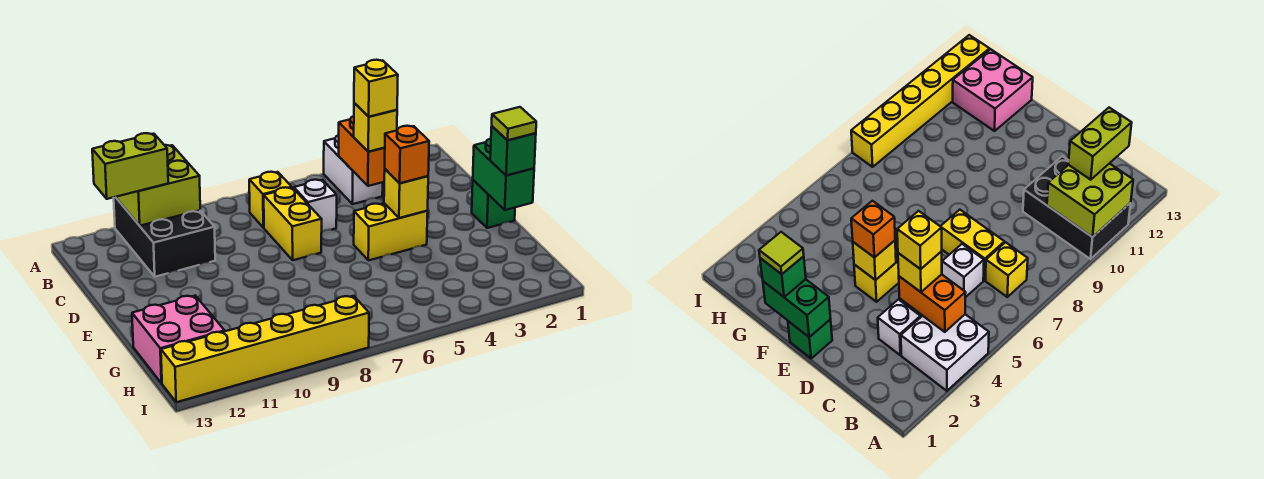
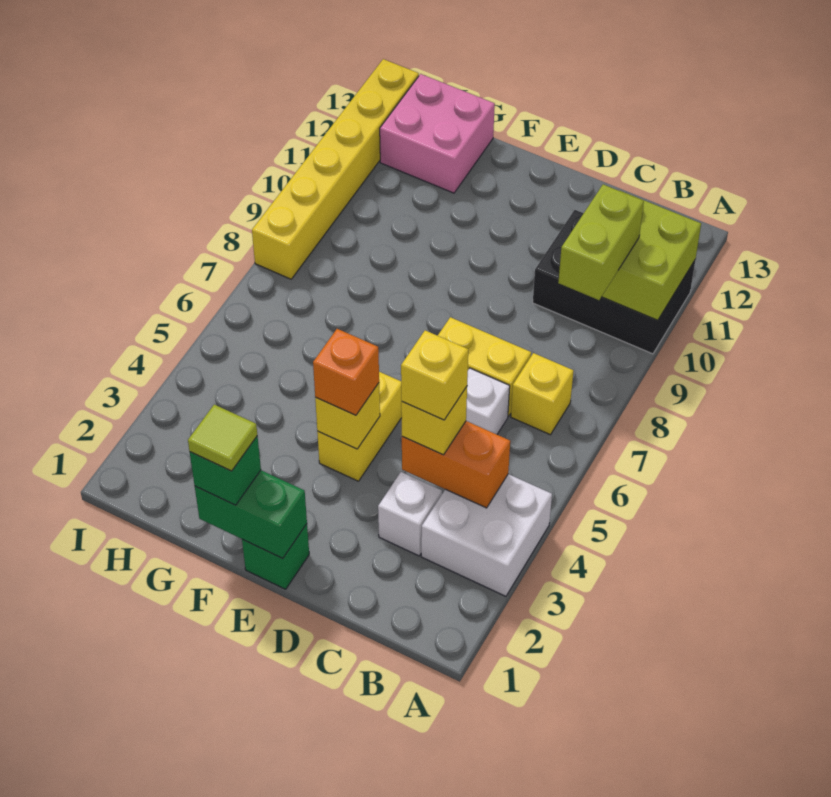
lime 1x2 brick [92,133,168,199] -> lime 1x2 brick moved to [558,184,644,300]

